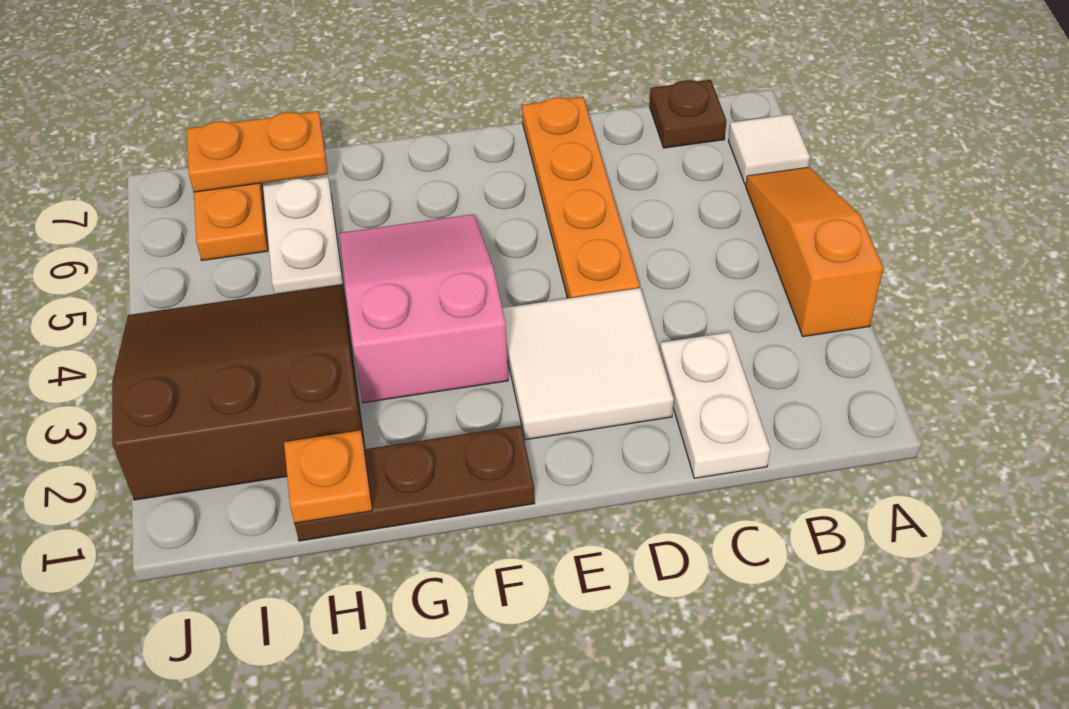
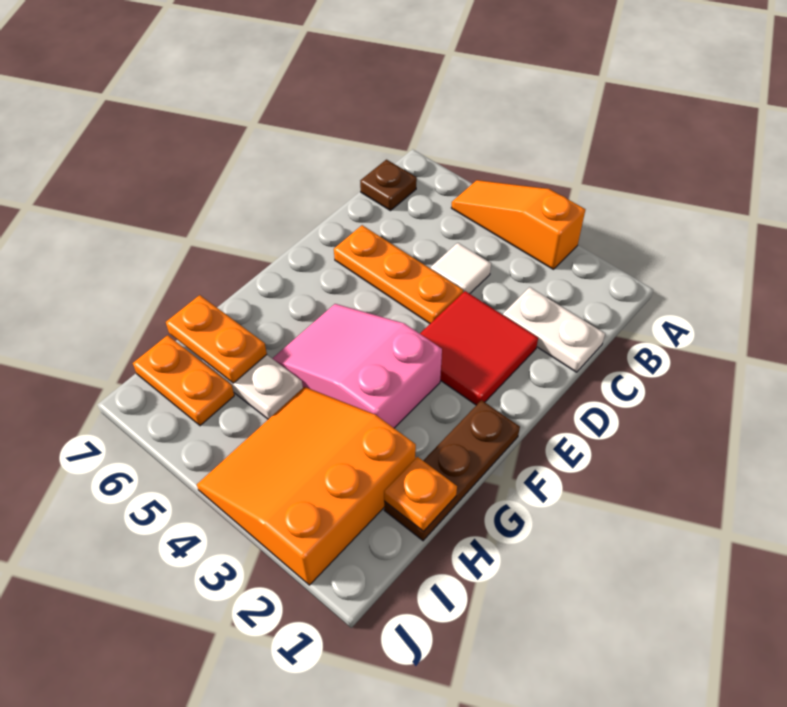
white 1x1 tile [728,114,810,185] -> white 1x1 tile moved to [431,243,491,294]
white 2x2 tile [502,288,674,440] -> red 2x2 tile [420,291,538,405]
orange 1x4 plate [522,97,640,298] -> orange 1x3 plate [334,225,463,323]
brown 3x3 slope [112,284,365,500] -> orange 3x3 slope [197,387,416,585]
orange 1x2 plate [186,111,328,192] -> orange 1x2 plate turned to [166,295,267,383]

